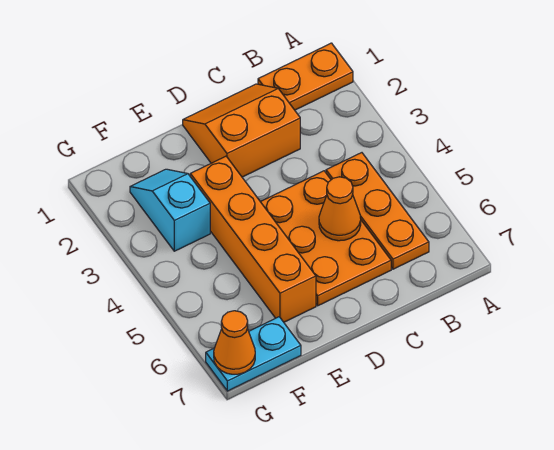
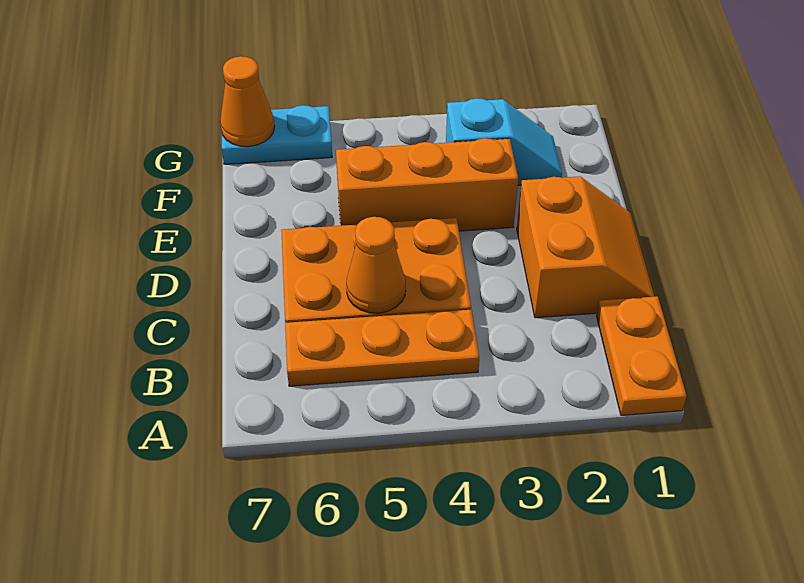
orange 1x4 brick [190,156,316,322] -> orange 1x3 brick [336,138,518,231]
cyan 1x2 plate [206,317,301,391] -> cyan 1x2 plate turned to [222,105,332,164]

